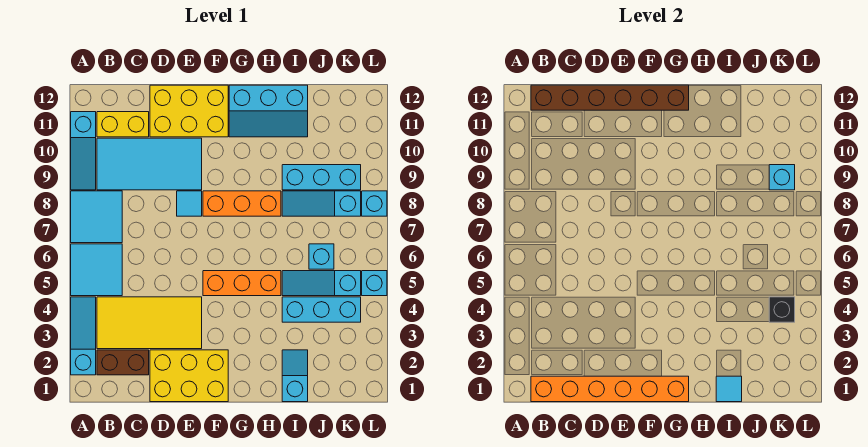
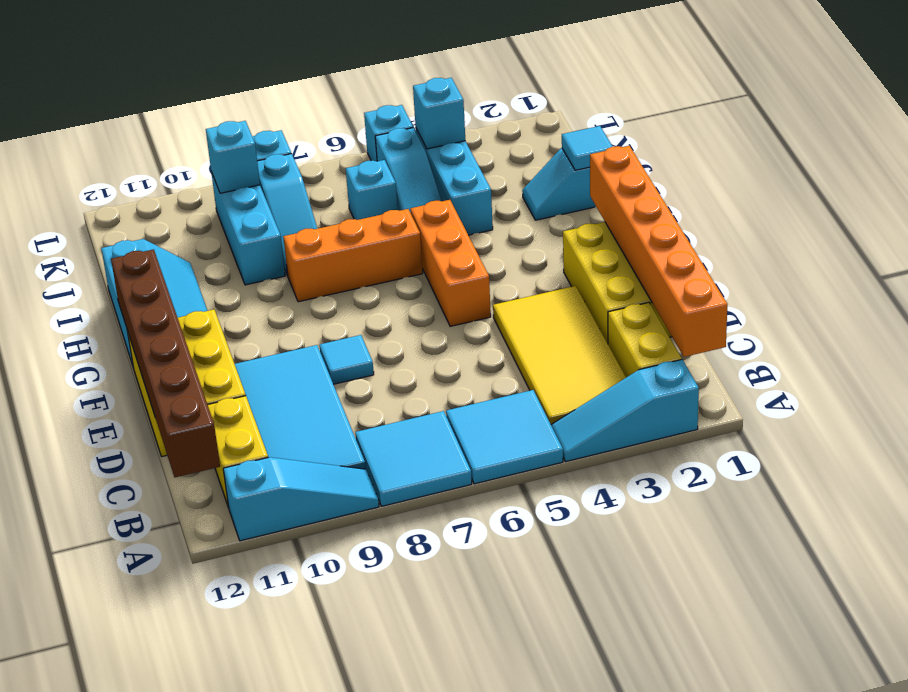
brown 1x2 brick [97,350,149,375] -> yellow 1x2 brick [608,302,682,377]
orange 1x3 brick [203,191,281,216] -> orange 1x3 brick turned to [283,209,423,302]
black 1x1 brick [769,297,795,322] -> cyan 1x1 brick [413,78,465,149]

